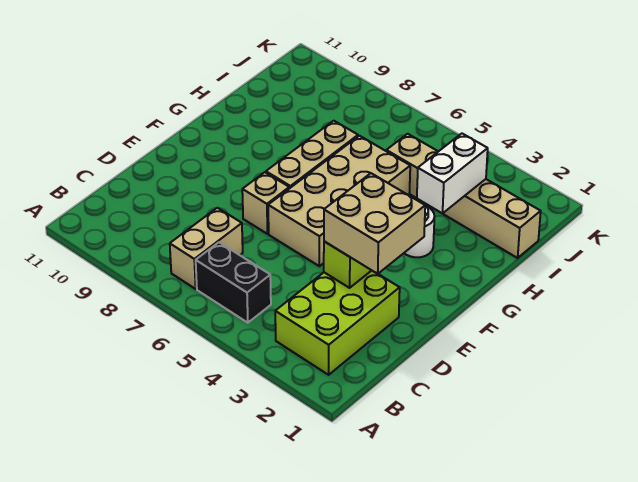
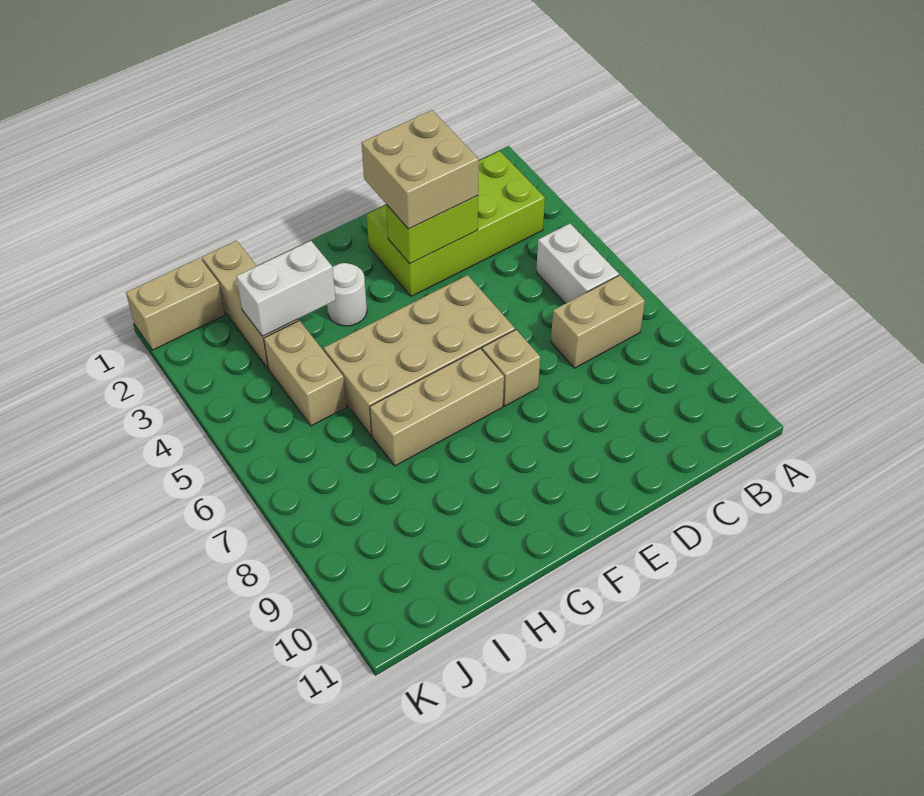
lime 2x3 brick [275,271,400,375] -> lime 2x4 brick [367,151,545,296]
black 1x2 brick [196,242,271,323] -> white 1x2 brick [536,224,619,304]
none -> tan 1x2 brick [126,258,225,350]

